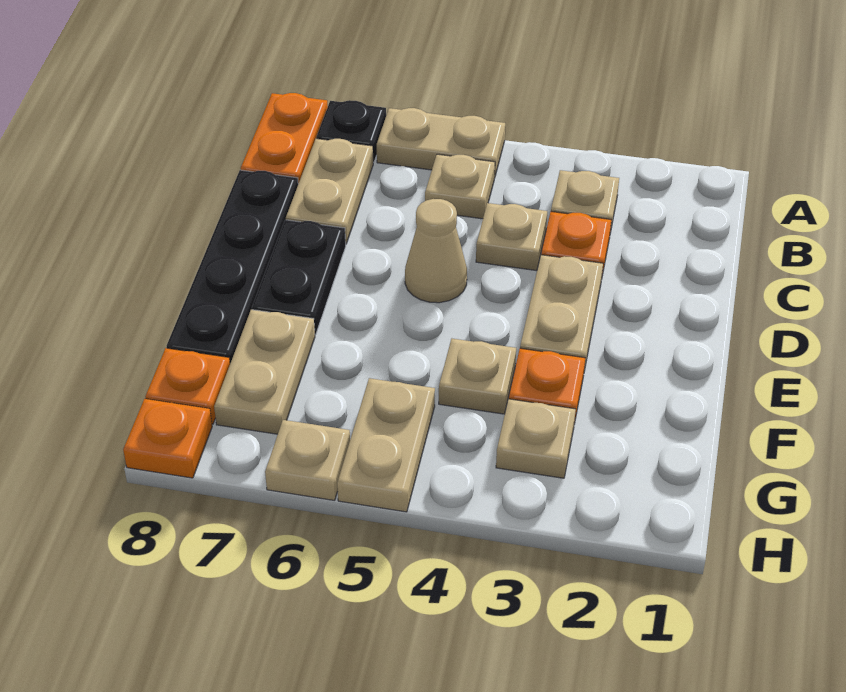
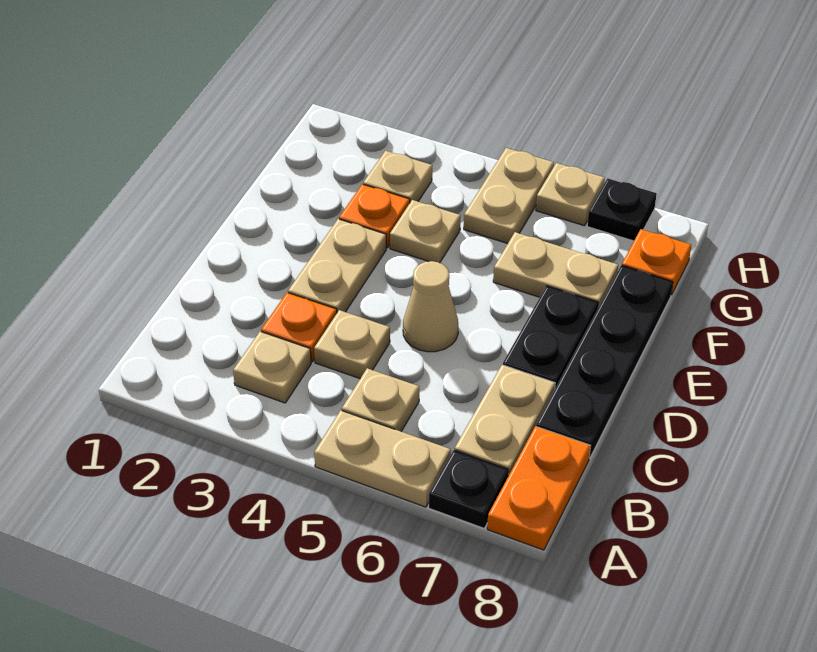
tan 1x2 plate [214,310,315,434] -> tan 1x2 plate turned to [493,232,618,307]
none -> black 1x1 plate [587,178,657,241]
orange 1x1 plate [123,399,212,478] -> none

